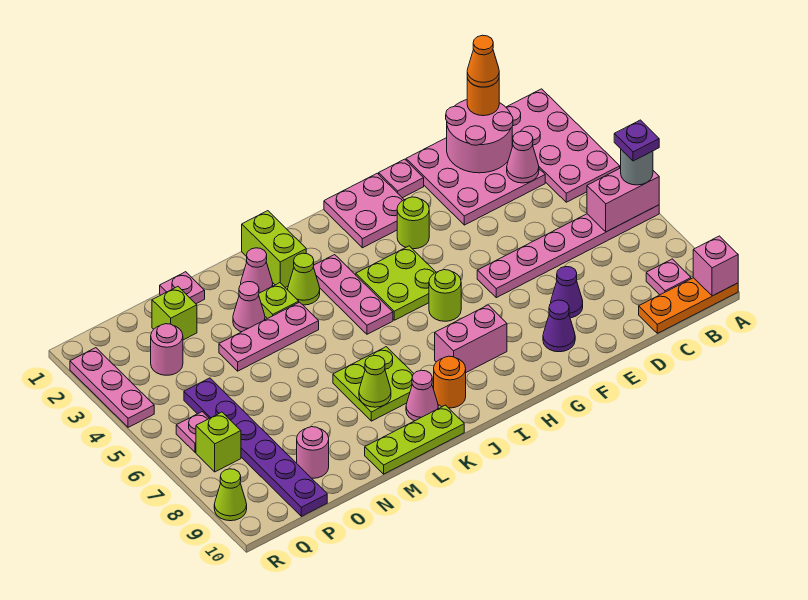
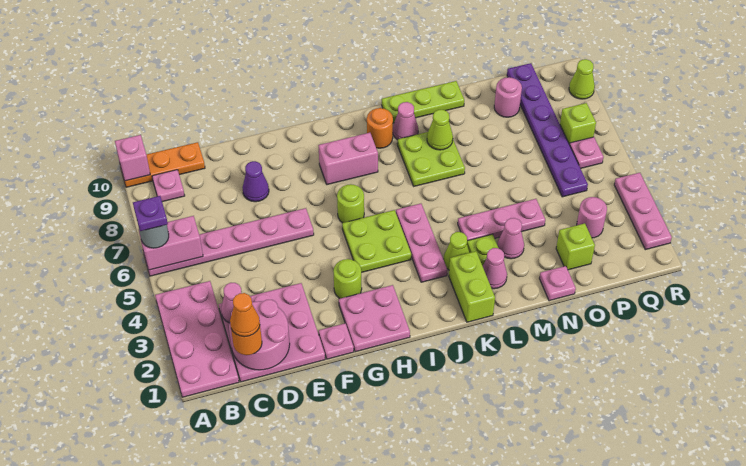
purple 1x1 cone [543,300,575,352] -> none

